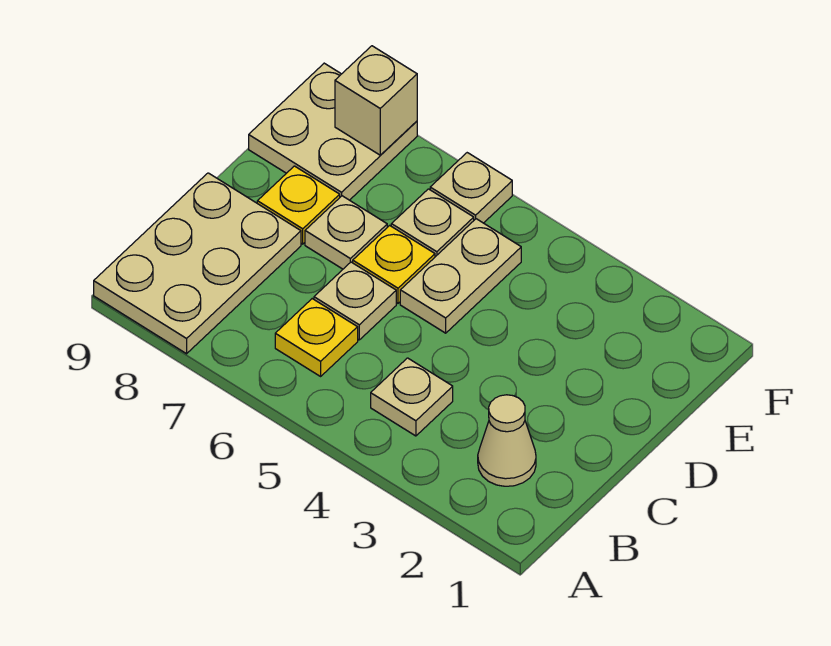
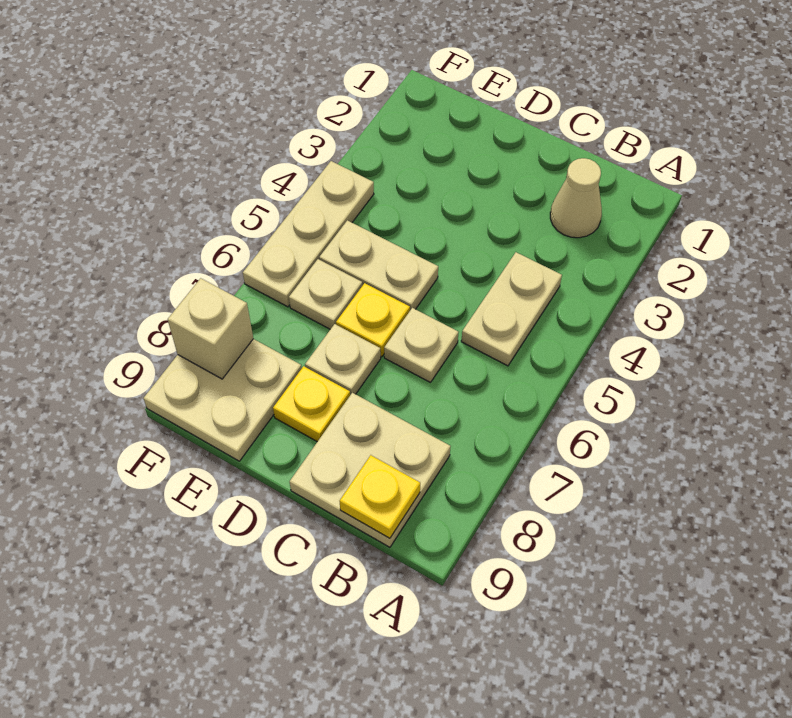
tan 2x3 plate [94,173,301,354] -> tan 2x2 plate [290,393,451,547]
tan 1x1 plate [371,358,453,436] -> tan 1x2 plate [461,252,562,366]
yellow 1x1 plate [275,299,358,376] -> yellow 1x1 plate moved to [340,455,420,538]
tan 1x1 plate [430,153,512,223] -> tan 1x3 plate [243,161,374,307]

